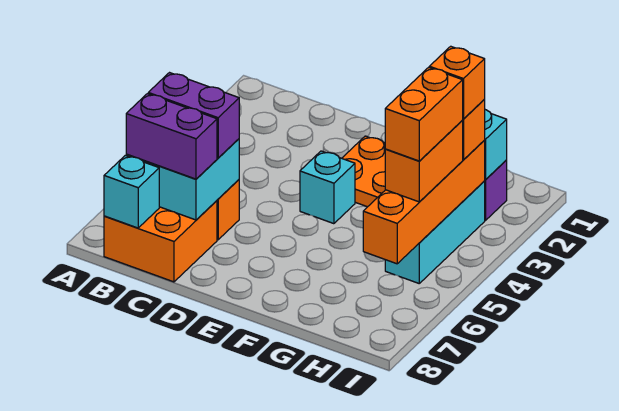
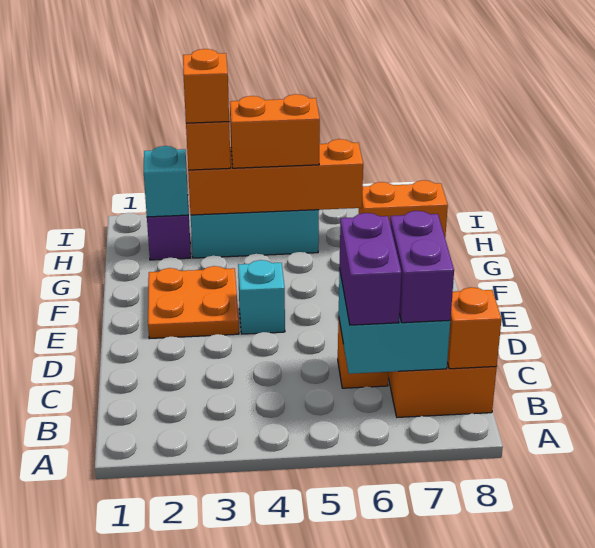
cyan 1x1 brick [104,156,159,228] -> orange 1x1 brick [447,287,501,369]
orange 1x2 brick [385,67,463,161] -> orange 1x2 brick moved to [359,180,448,236]

